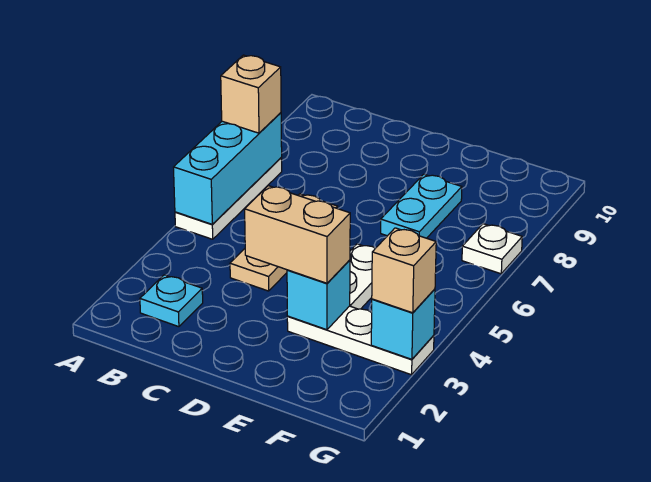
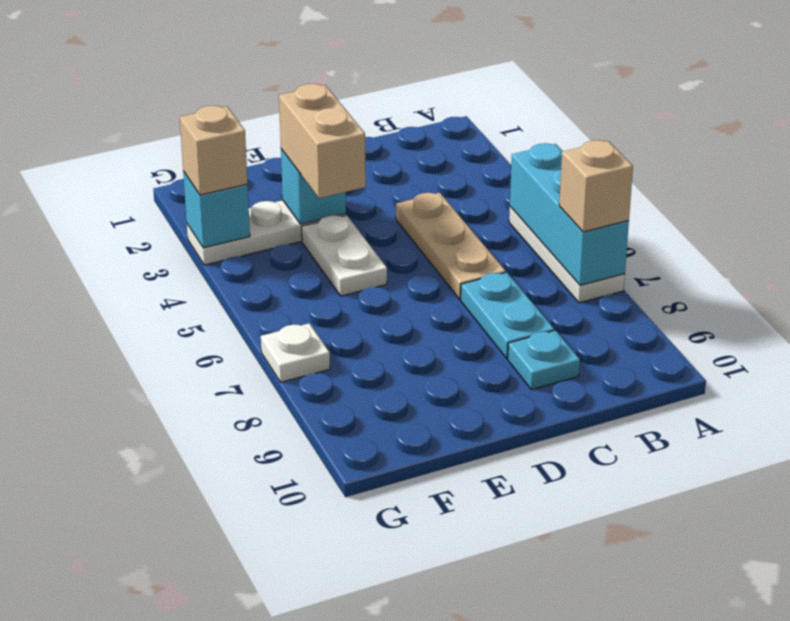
cyan 1x1 plate [140,275,203,327] -> cyan 1x1 plate moved to [508,330,580,390]
tan 1x2 brick [245,186,350,283] -> tan 1x2 brick turned to [279,84,366,198]
cyan 1x2 plate [381,174,462,238] -> cyan 1x2 plate moved to [461,272,554,358]

